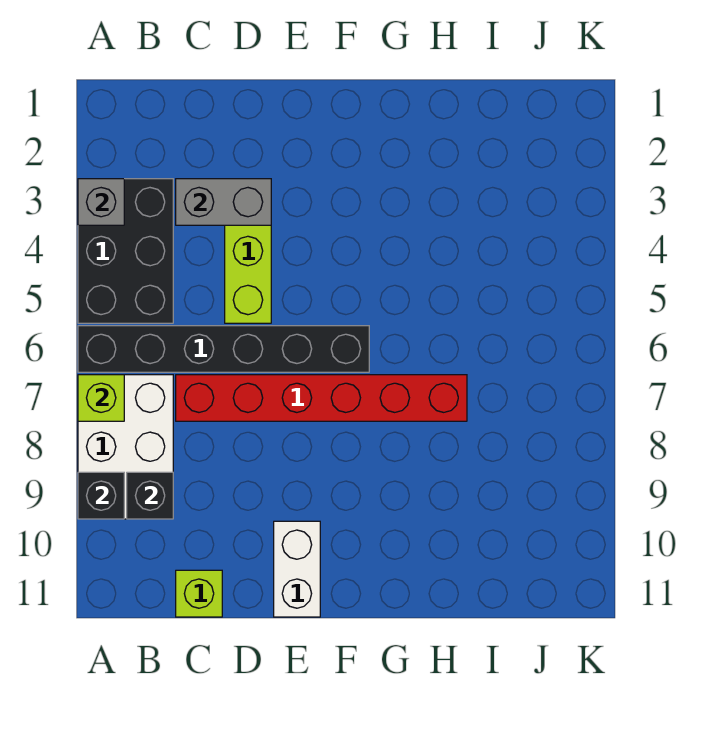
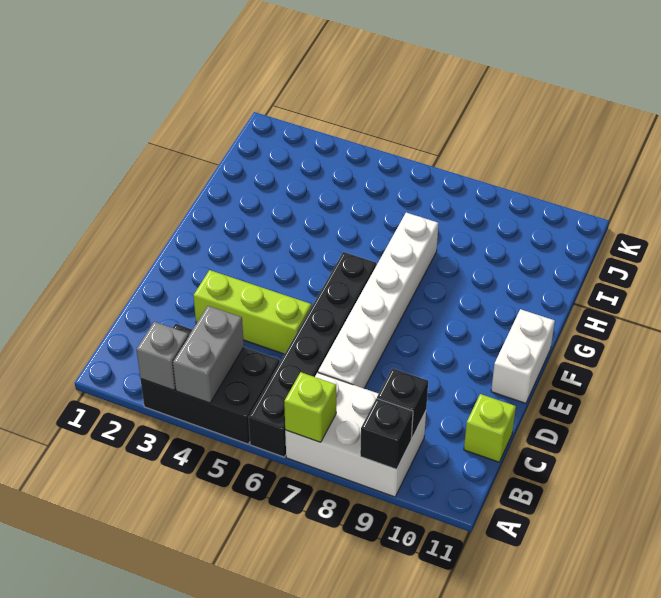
grey 1x2 brick [176,179,271,225] -> grey 1x2 brick moved to [173,306,244,403]
red 1x6 brick [176,375,467,421] -> white 1x6 brick [318,213,439,388]
white 1x2 brick [274,521,320,617] -> white 1x2 brick turned to [491,309,555,403]

